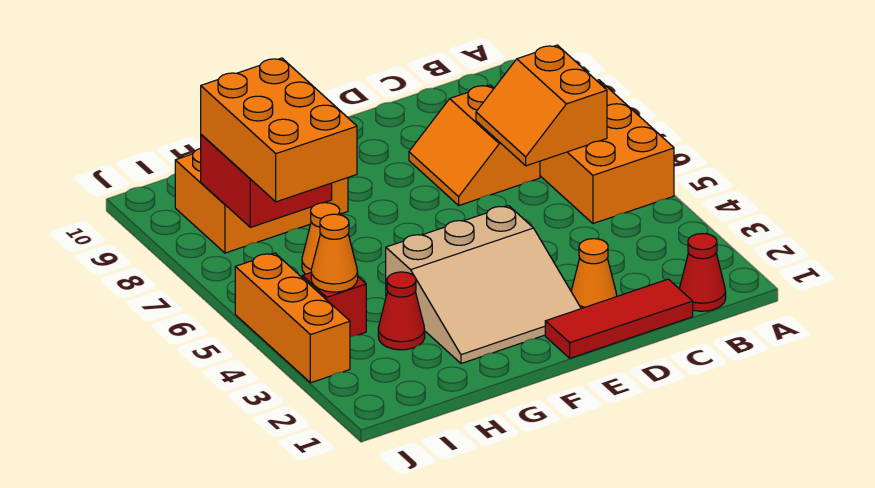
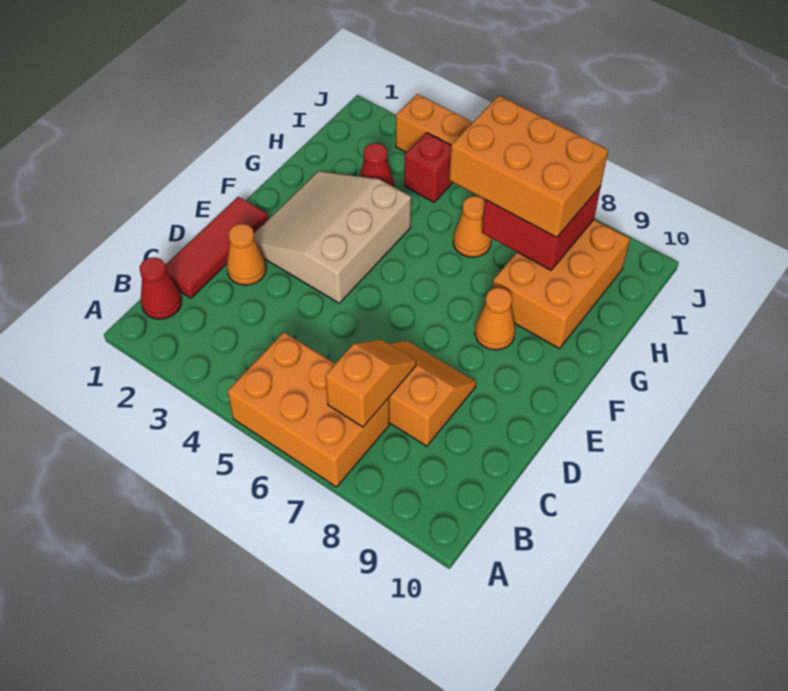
orange 2x2 slope [476,45,607,166] -> orange 1x2 slope [325,340,416,427]
orange 1x1 cone [311,214,358,292] -> orange 1x1 cone moved to [475,288,516,350]

